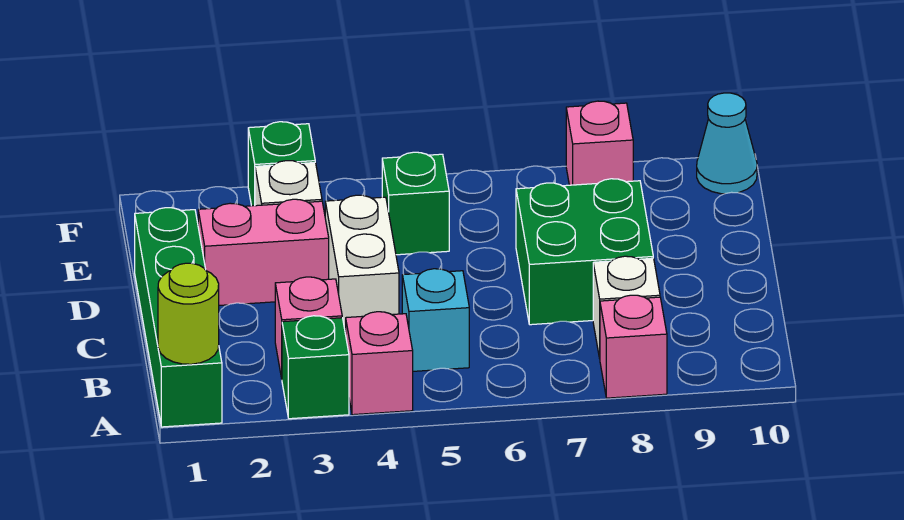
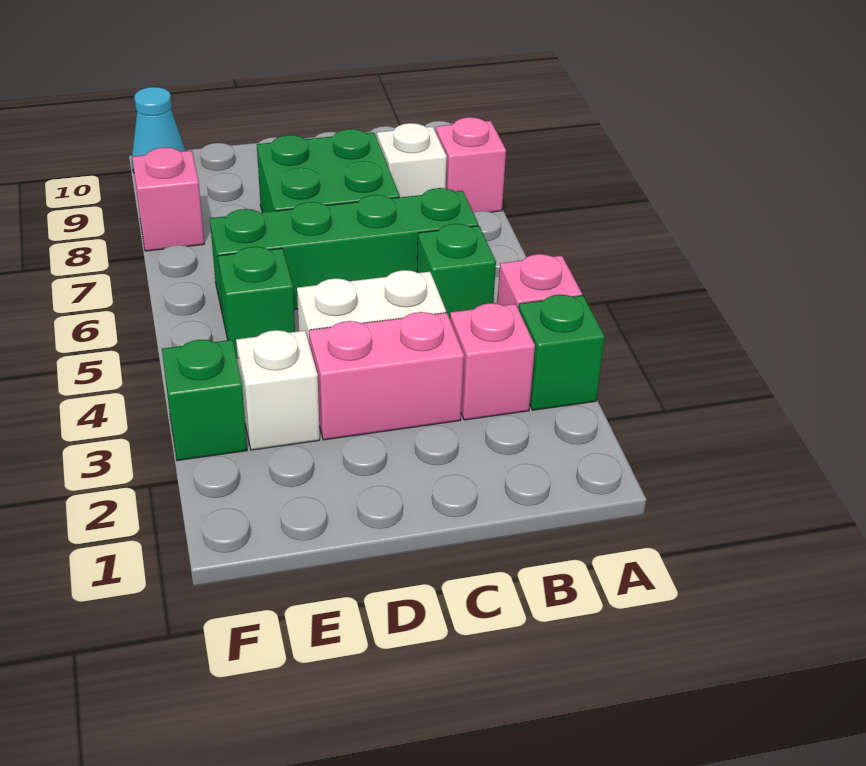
green 1x4 brick [135,208,222,427] -> green 1x4 brick moved to [210,188,478,315]
lime 1x1 round brick [158,263,219,364] -> none
cyan 1x1 brick [402,269,469,371] -> green 1x1 brick [417,224,496,319]
pink 1x2 brick [198,199,329,305] -> pink 1x2 brick turned to [309,312,464,440]

